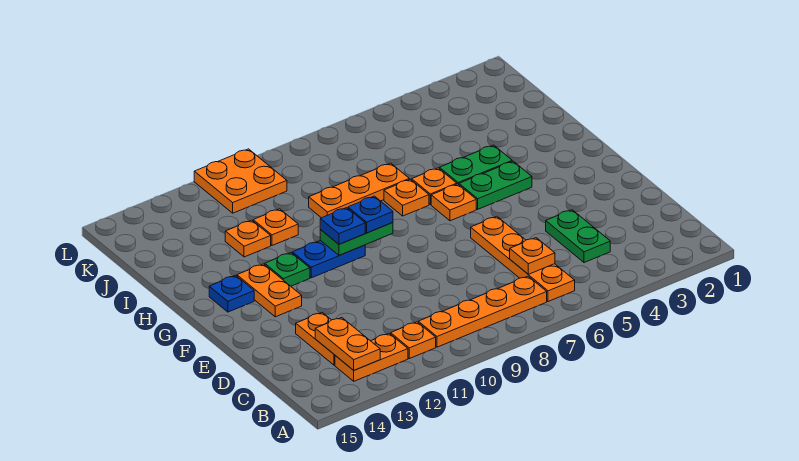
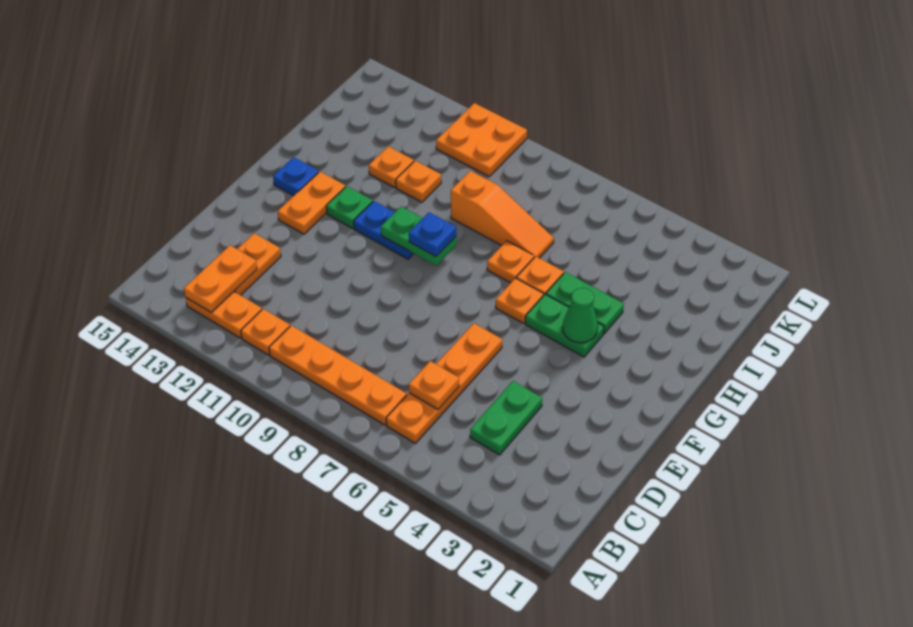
none -> green 1x1 cone [563,288,598,343]
blue 1x1 plate [320,208,365,244] -> none
orange 1x3 plate [309,163,409,218] -> orange 1x3 slope [451,171,554,258]

